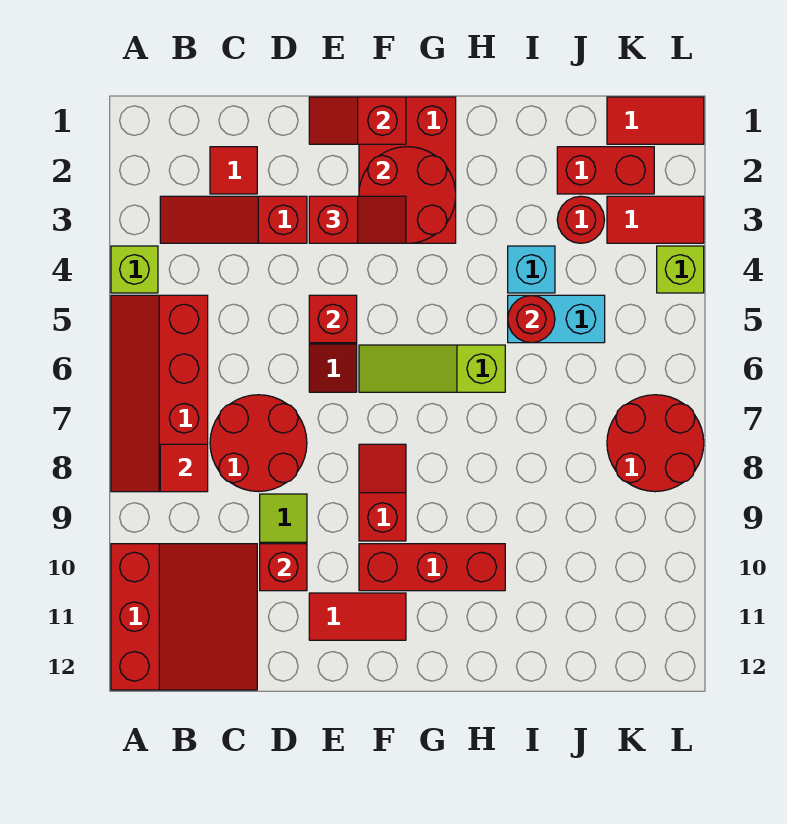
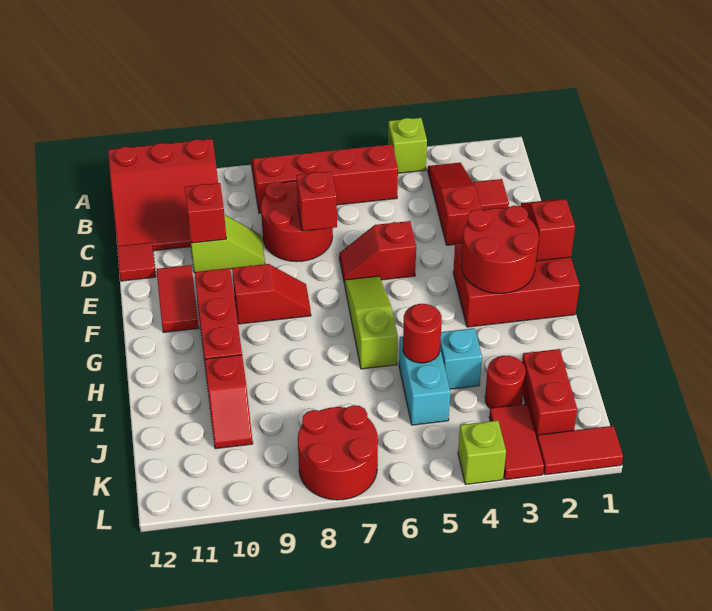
red 1x1 tile [160,444,208,492] -> red 1x1 tile moved to [117,242,156,281]
red 1x2 slope [309,196,406,243] -> red 1x2 slope moved to [205,355,253,449]
red 1x1 brick [309,295,357,343] -> red 1x1 brick moved to [297,171,337,231]
red 1x2 tile [607,97,704,144] -> red 1x2 tile turned to [537,426,623,475]

